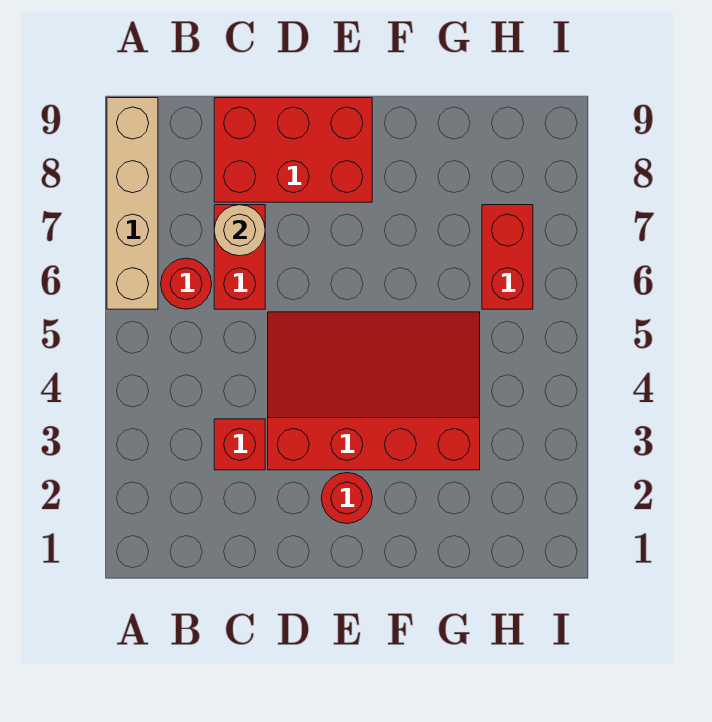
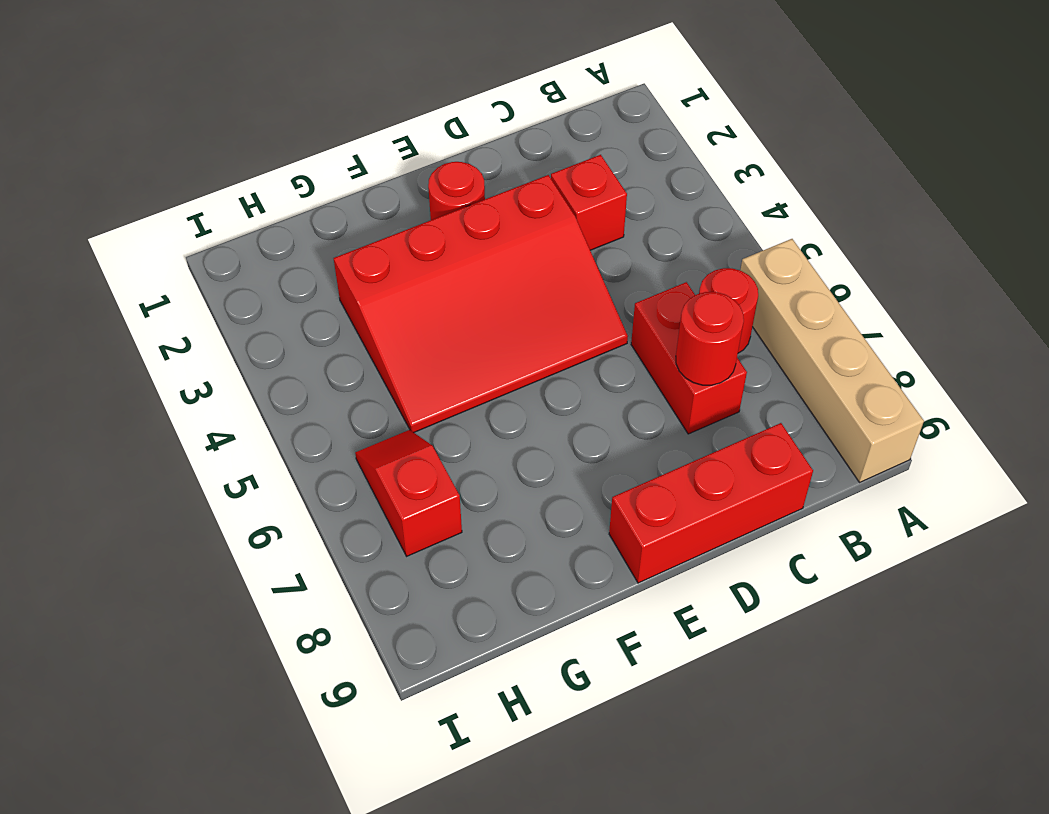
tan 1x1 round brick [214,205,265,256] -> red 1x1 round brick [676,292,744,385]
red 2x3 brick [214,98,372,202] -> red 1x3 brick [609,423,813,583]
red 1x2 brick [482,205,533,309] -> red 1x2 slope [355,430,462,556]

